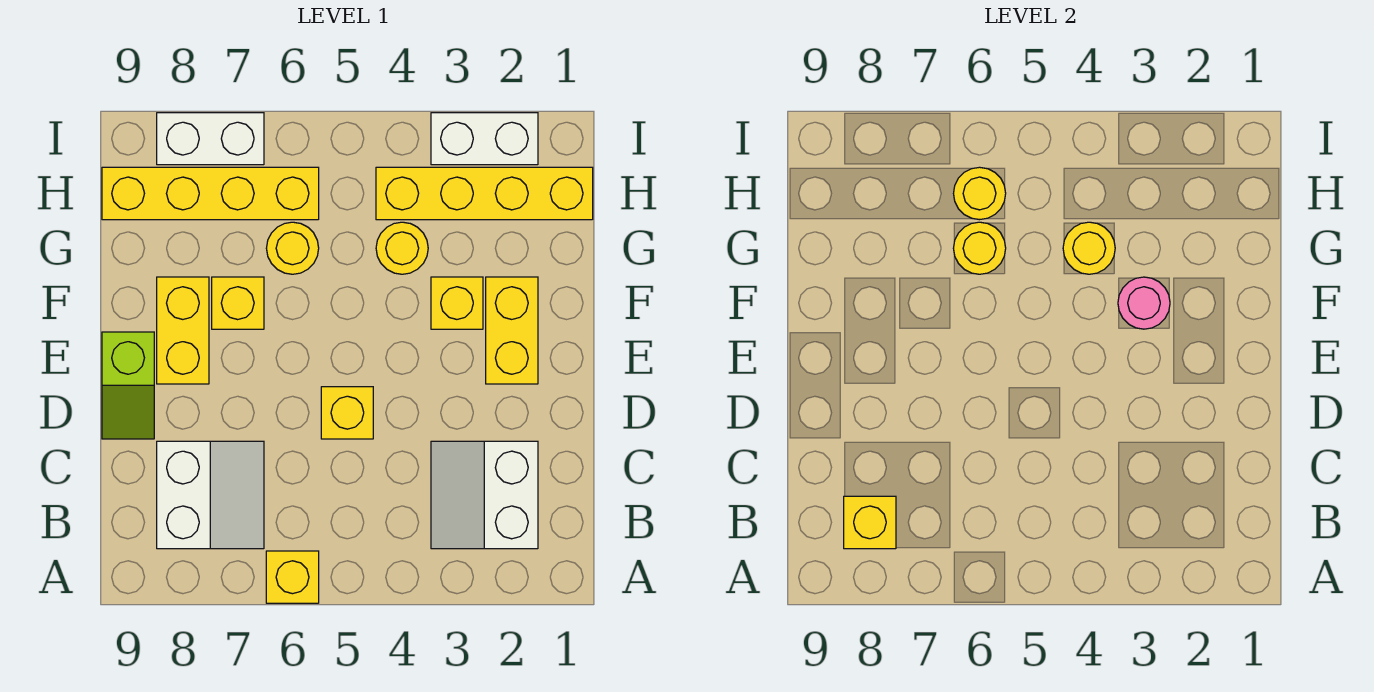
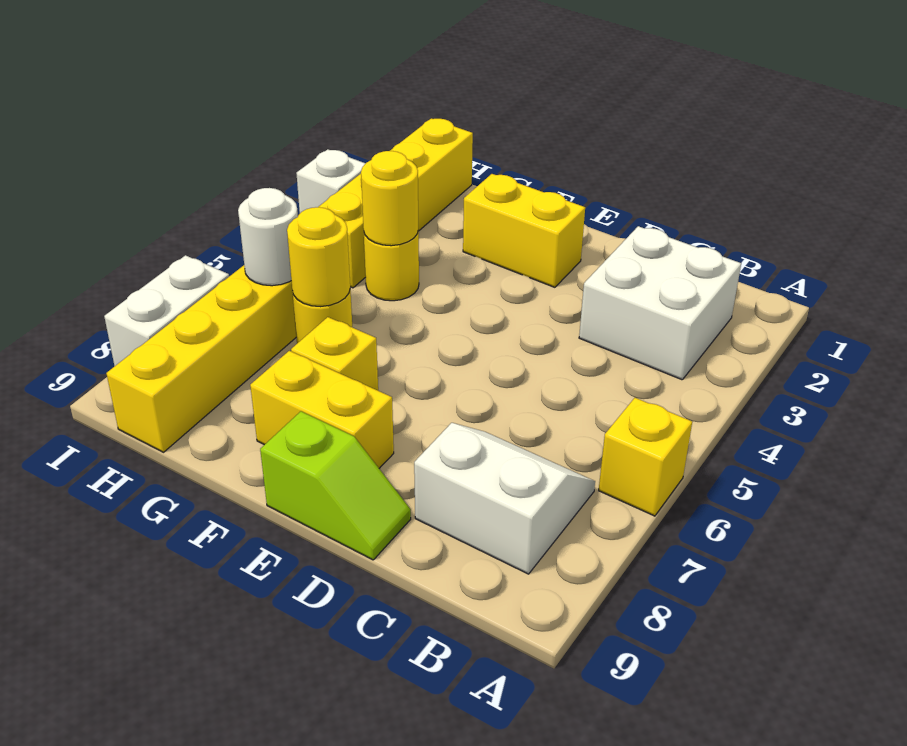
white 2x2 slope [431,441,538,549] -> white 2x2 brick [579,226,741,380]
yellow 1x1 brick [844,496,896,549] -> none
yellow 1x1 brick [321,387,373,439] -> none
yellow 1x1 brick [431,277,483,329] -> none
pink 1x1 round brick [1118,277,1170,329] -> none
yellow 1x1 round brick [954,167,1006,220] -> white 1x1 round brick [238,188,298,286]
white 1x2 brick [431,113,538,165] -> white 1x1 brick [296,149,366,213]

